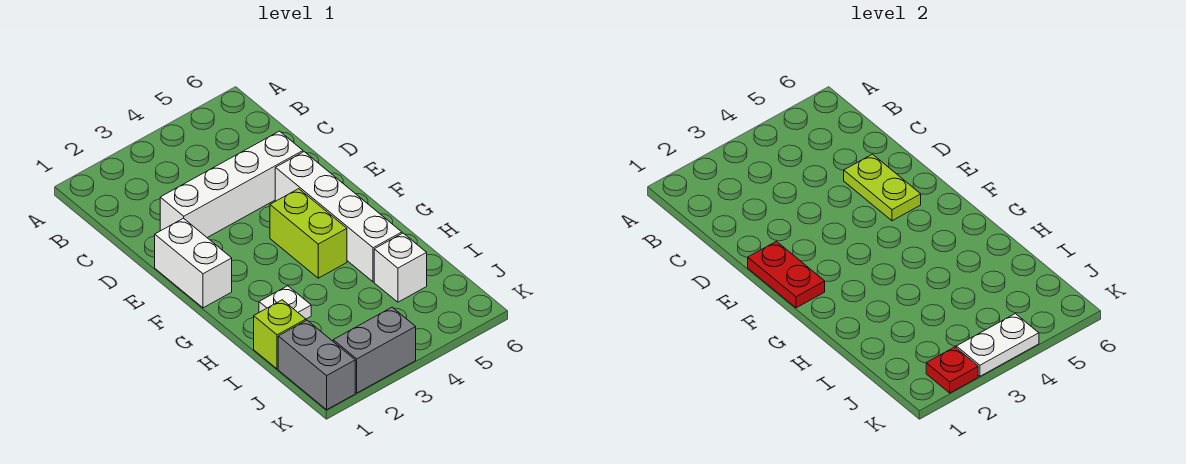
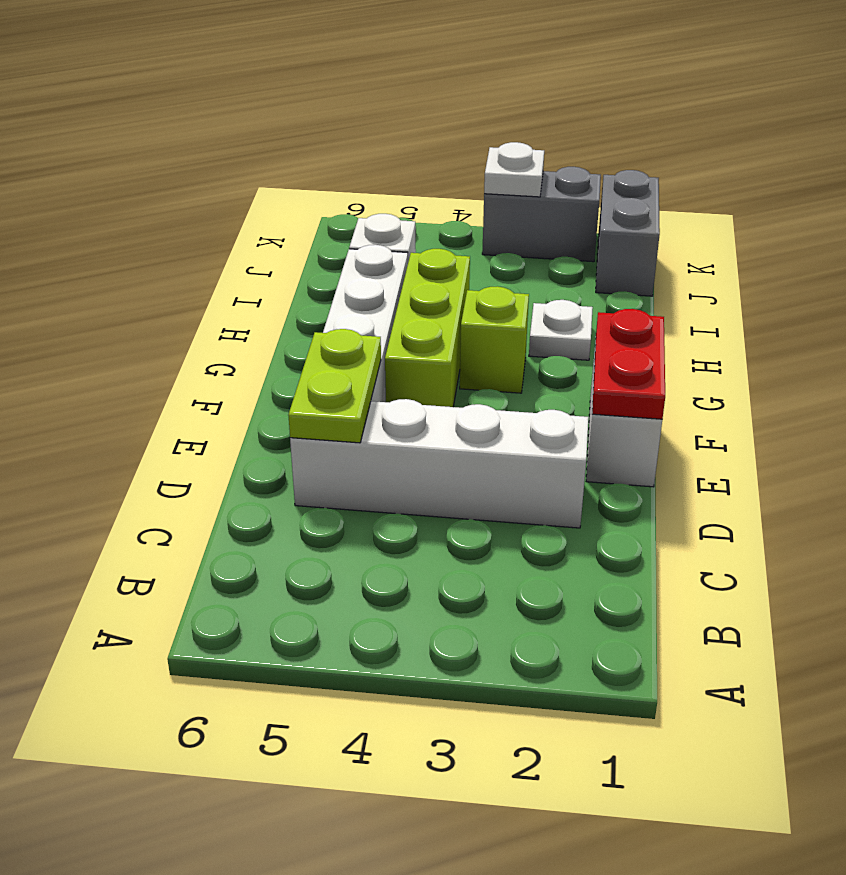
lime 1x2 brick [270,189,347,278] -> lime 1x3 brick [385,249,470,407]
lime 1x1 brick [254,300,306,369] -> lime 1x1 brick moved to [460,286,529,393]
red 1x1 plate [926,347,978,393] -> none
white 1x2 plate [956,314,1039,376] -> white 1x1 plate [484,142,544,197]

